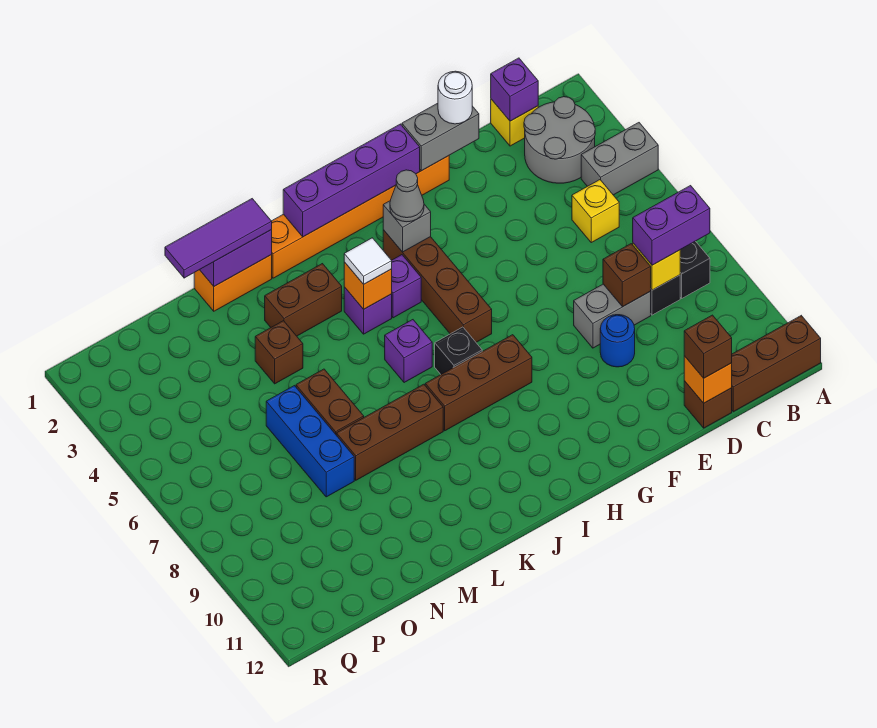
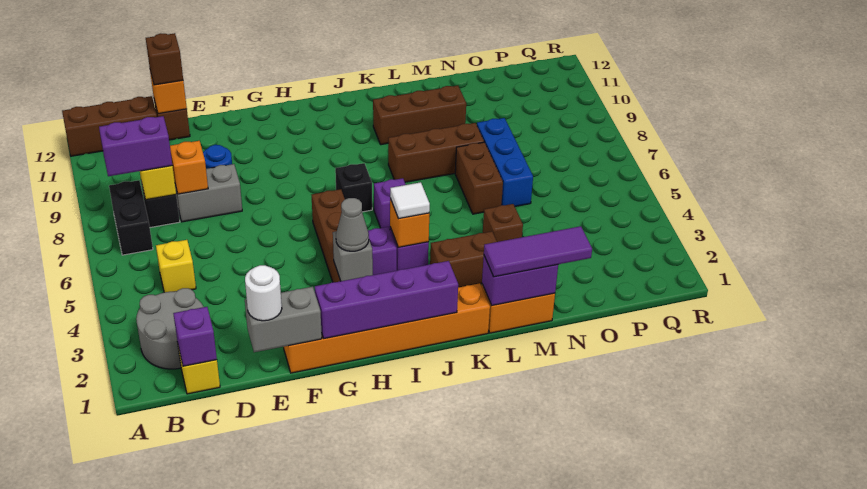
grey 1x2 brick [581,123,658,195] -> none
brown 1x1 brick [603,244,651,307] -> orange 1x1 brick [170,141,208,194]
brown 1x3 brick [425,335,532,431] -> brown 1x3 brick moved to [373,86,466,145]

